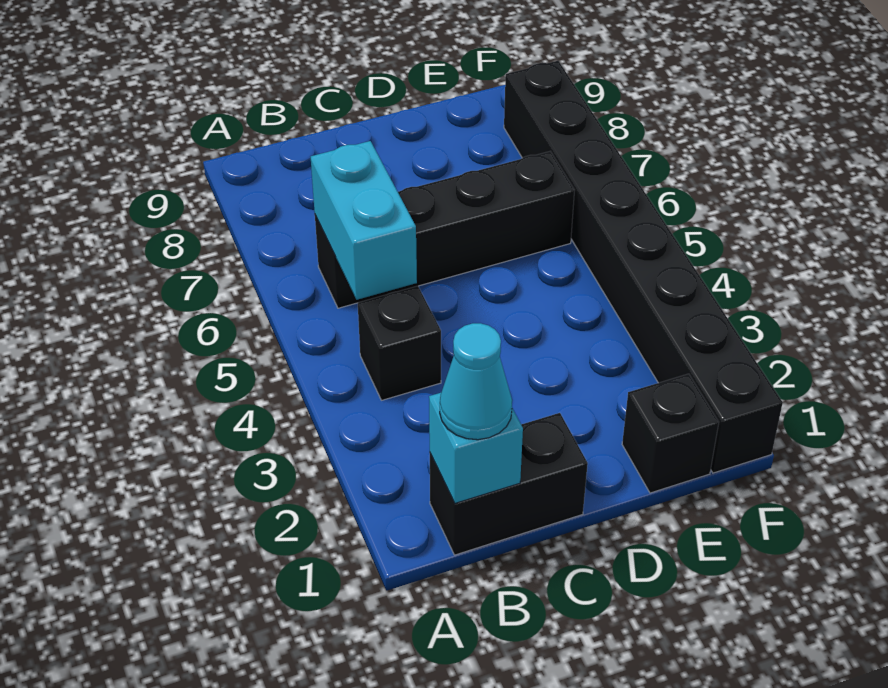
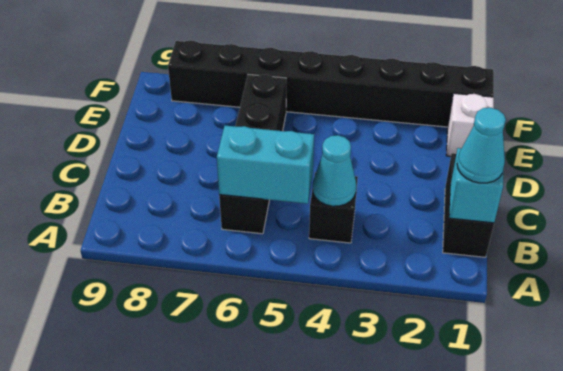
none -> cyan 1x1 cone [313,135,356,206]
black 1x1 brick [622,374,719,493] -> white 1x1 brick [446,93,494,156]

